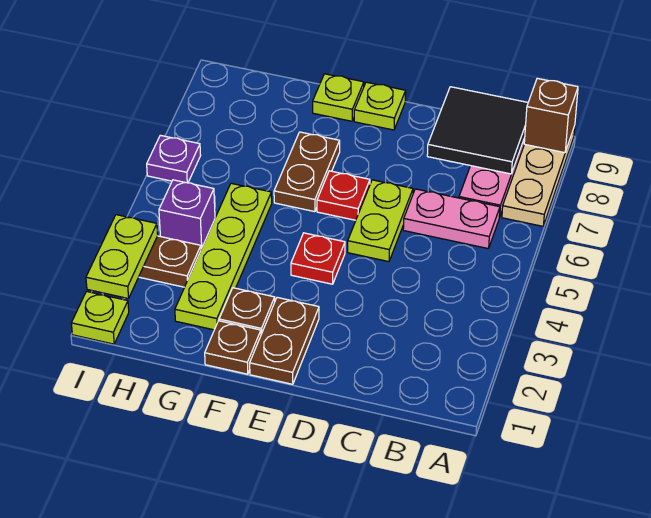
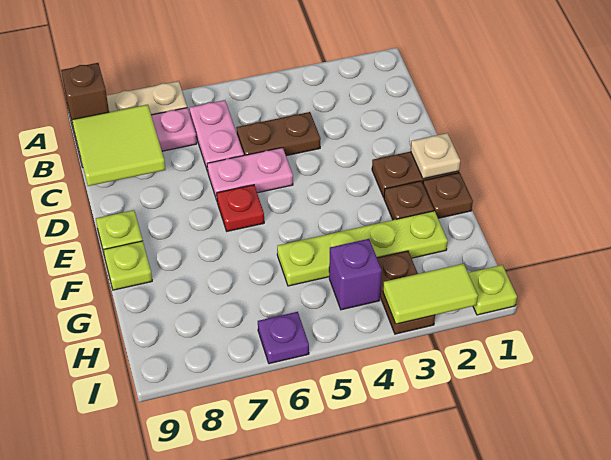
black 2x2 tile [427,87,528,174] -> lime 2x2 tile [72,105,165,186]
lime 1x2 plate [348,180,413,262] -> pink 1x2 plate [207,148,293,200]
none -> tan 1x1 plate [411,133,460,179]
red 1x1 plate [291,233,345,284] -> none
brown 1x2 plate [274,132,340,212] -> brown 1x2 plate moved to [236,112,321,156]
lime 1x2 plate [86,215,158,299] -> lime 1x2 tile [383,264,478,324]

